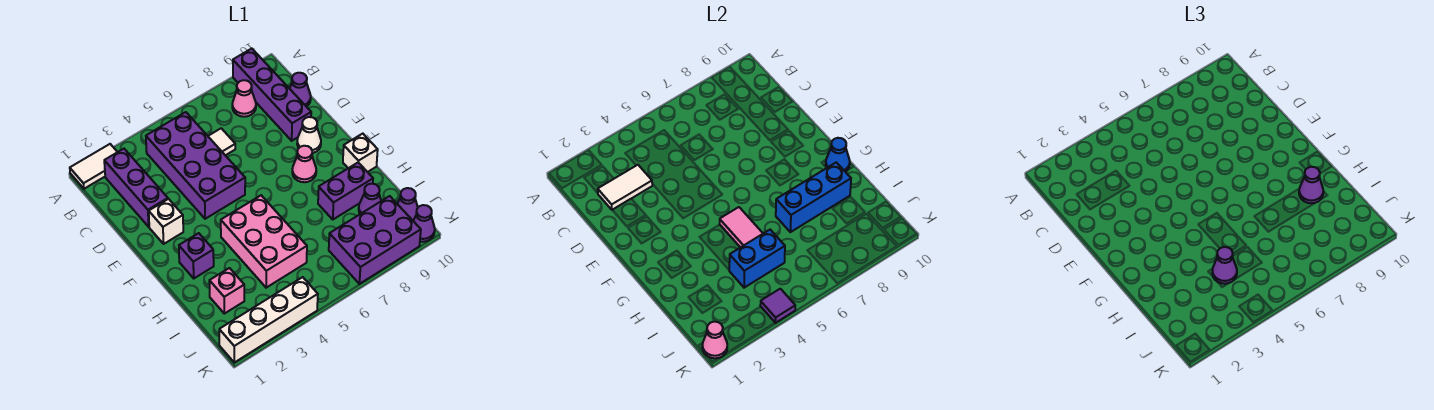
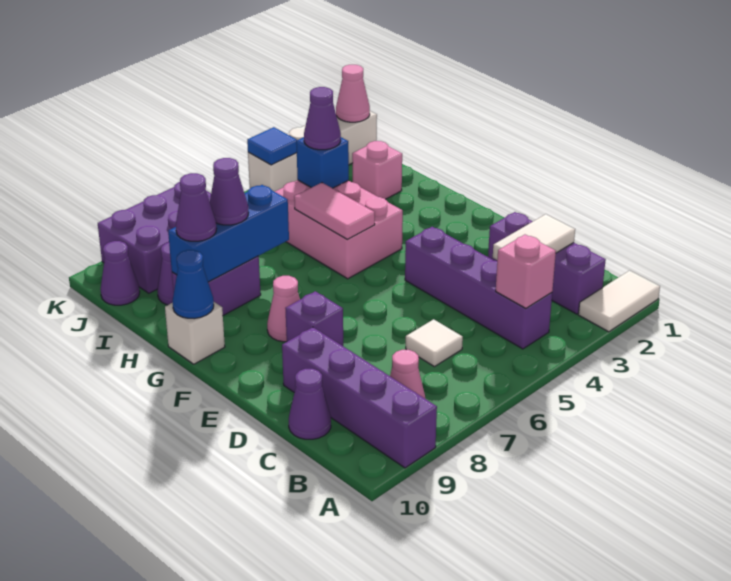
purple 2x4 brick [146,112,245,219] -> purple 1x4 brick [405,227,552,349]
none -> pink 1x1 brick [496,235,556,309]
white 1x1 brick [149,199,183,244] -> none
white 1x1 cone [297,117,321,153] -> none
purple 1x1 brick [179,233,214,278] -> purple 1x1 brick moved to [285,291,343,346]
blue 1x2 brick [729,230,785,288] -> blue 1x1 brick [296,137,349,188]
purple 1x1 tile [760,289,795,323] -> blue 1x1 tile [247,127,297,165]
purple 1x1 cone [413,205,435,242] -> purple 1x1 cone moved to [210,158,249,225]

